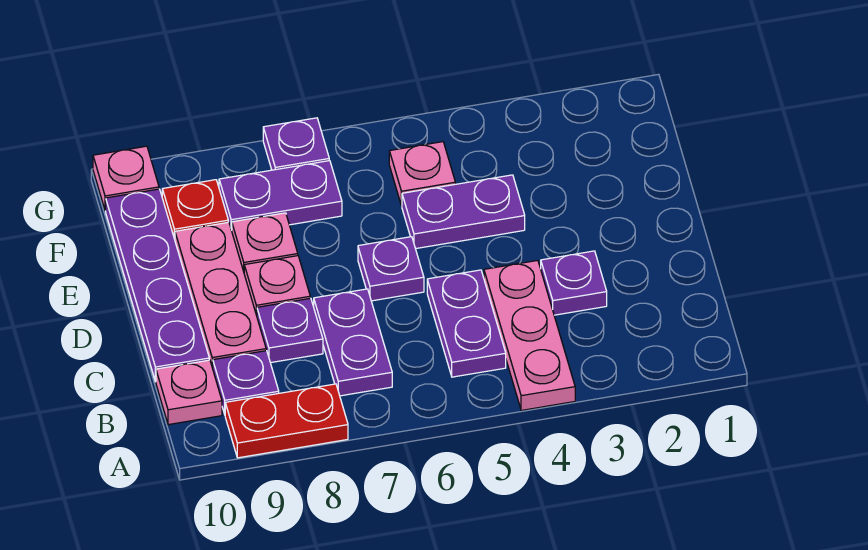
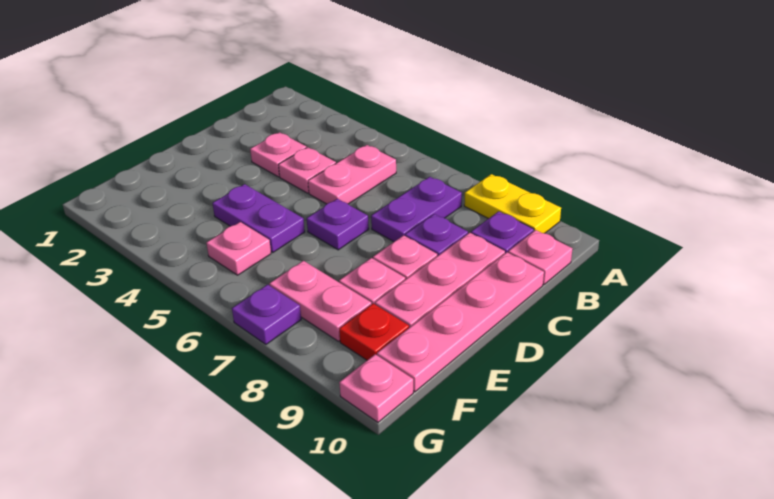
pink 1x3 plate [484,260,575,410] -> pink 1x1 plate [279,147,336,193]
red 1x2 plate [225,384,348,458] -> yellow 1x2 plate [464,174,561,233]
purple 1x2 plate [427,270,506,377] -> pink 1x2 plate [308,145,396,204]
purple 1x1 plate [541,251,607,315] -> pink 1x1 plate [250,132,306,177]
purple 1x4 plate [106,189,209,382] -> pink 1x4 plate [377,252,544,392]
purple 1x2 plate [219,161,342,230] -> pink 1x2 plate [269,261,372,341]

